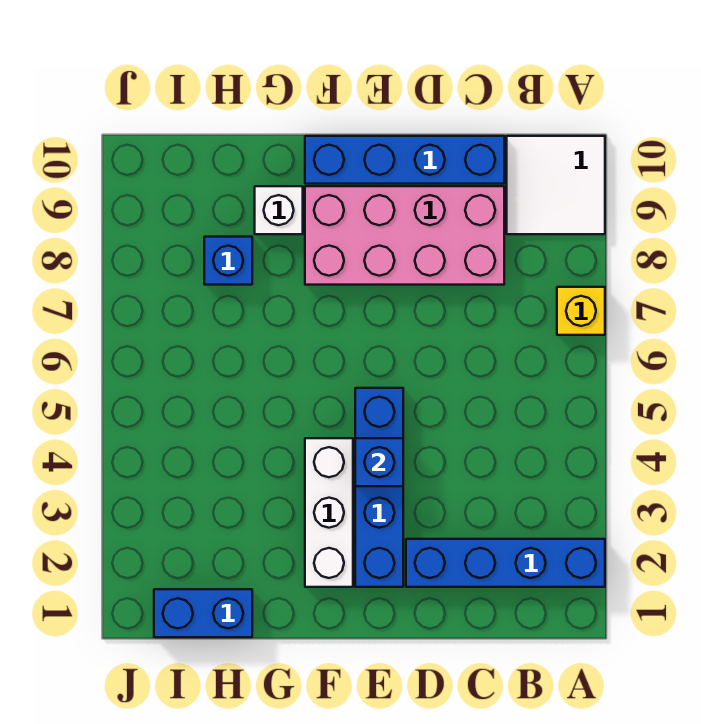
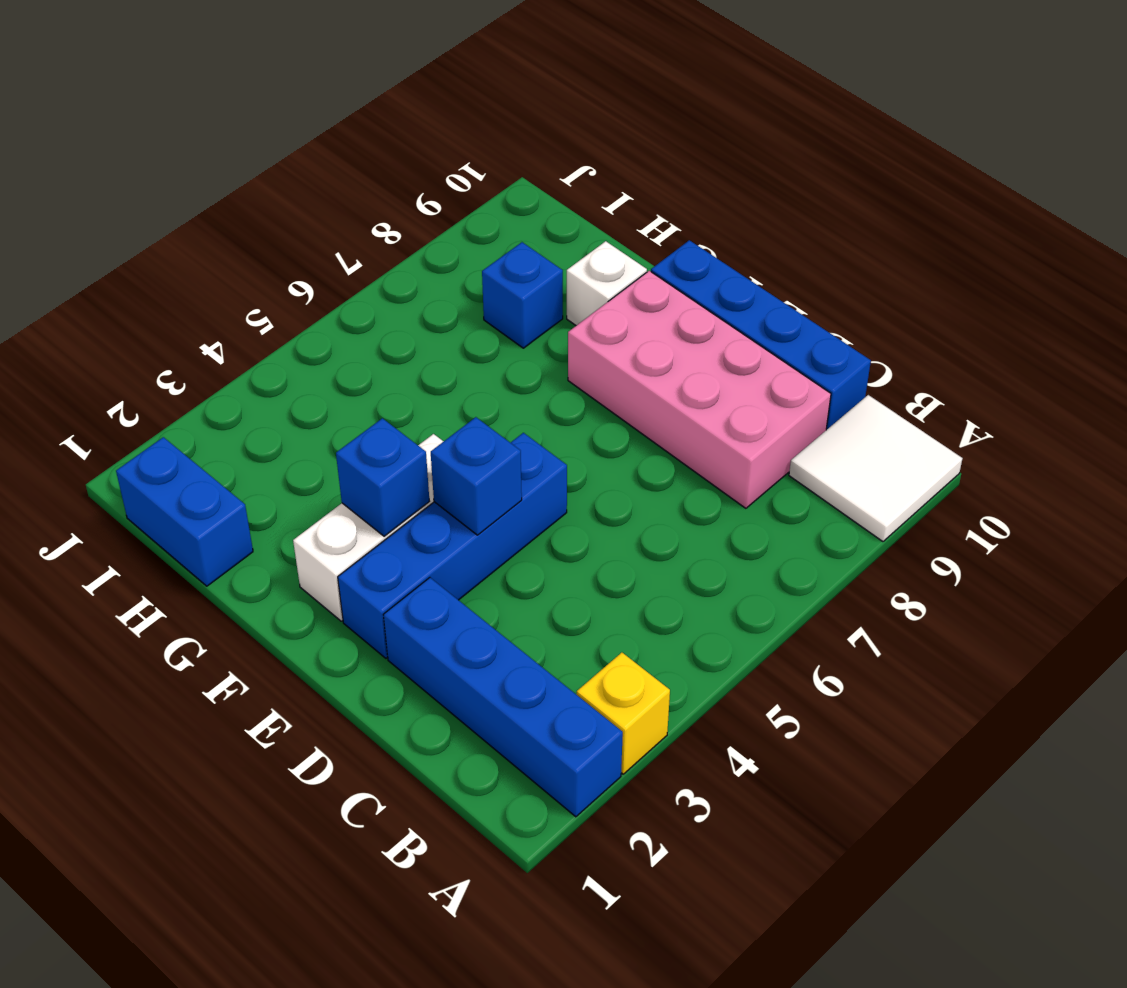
yellow 1x1 brick [557,287,605,335] -> yellow 1x1 brick moved to [577,653,670,774]
none -> blue 1x1 brick [336,418,430,536]

